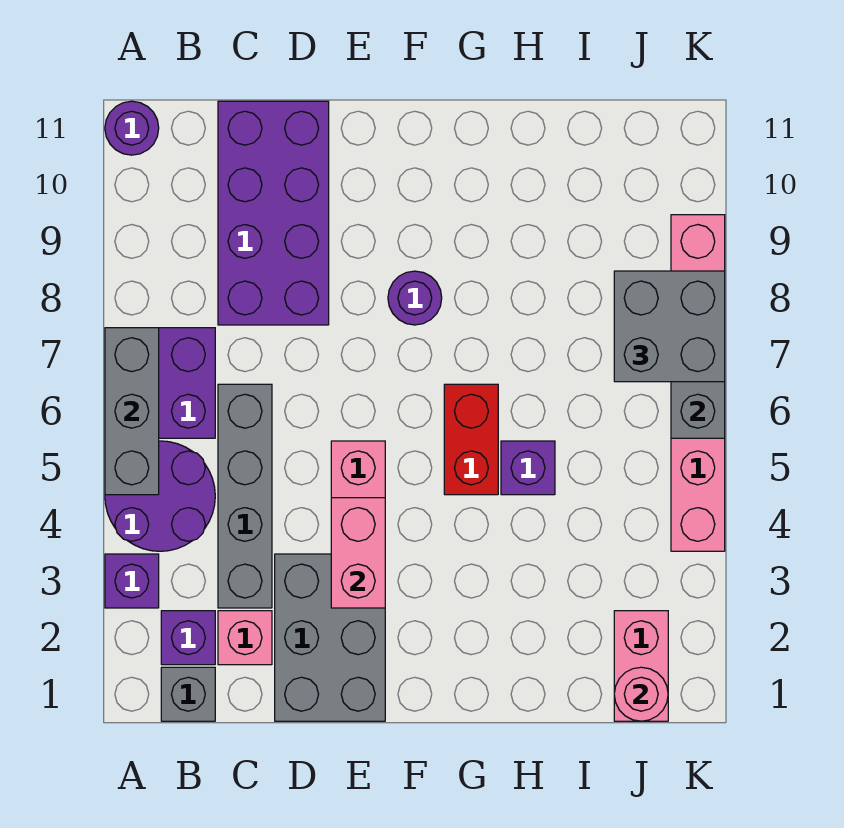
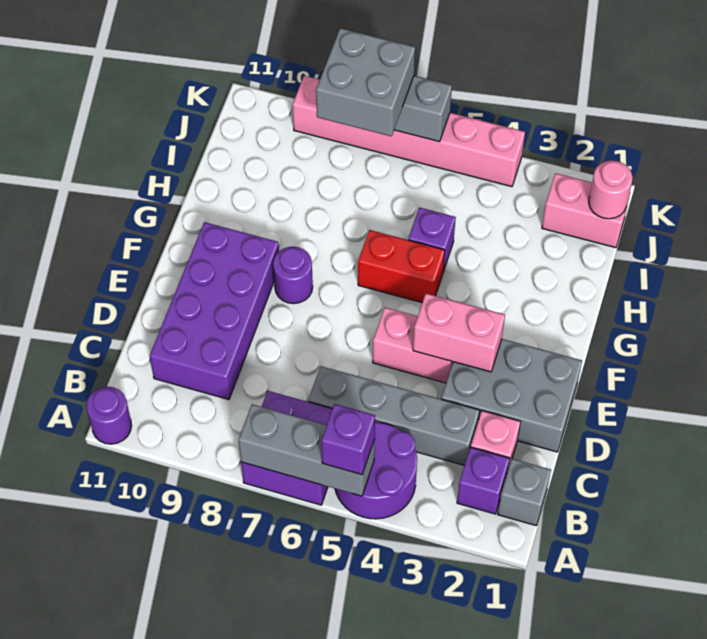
purple 1x1 brick [105,554,159,608] -> purple 1x1 brick moved to [321,404,375,475]
purple 2x4 brick [218,101,329,325] -> purple 2x4 brick turned to [150,222,279,399]

